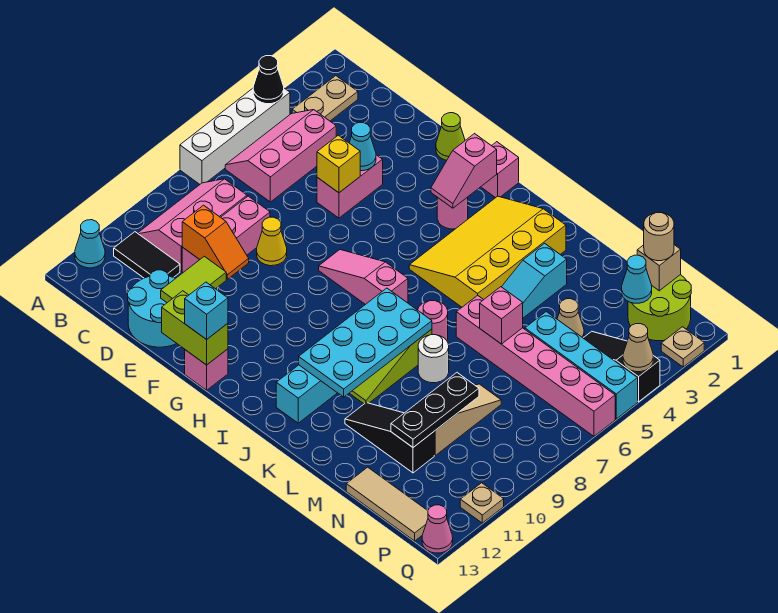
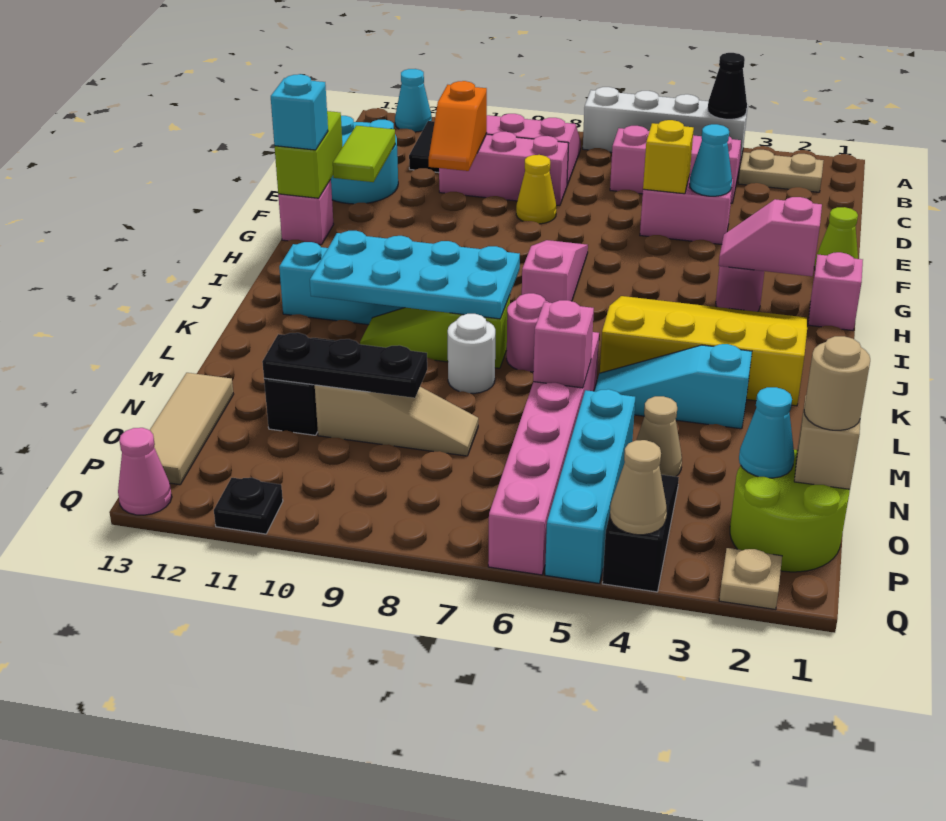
lime 1x2 tile [161,256,226,303] -> lime 1x2 tile turned to [333,125,395,182]
tan 1x1 plate [460,483,504,523] -> black 1x1 plate [214,478,283,534]

